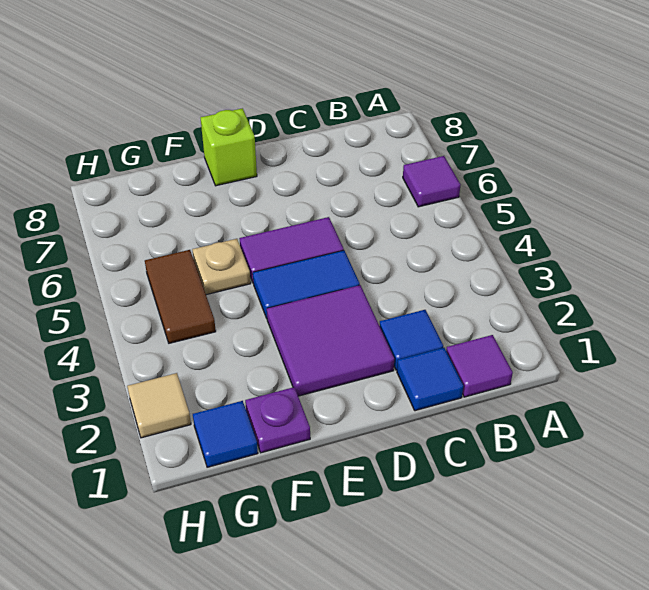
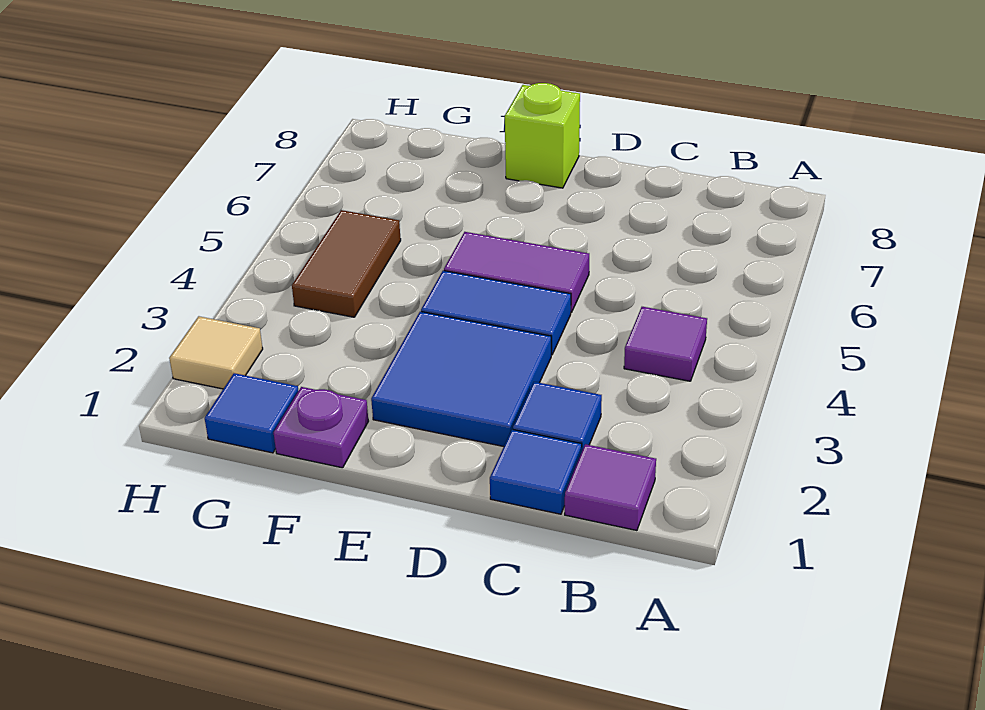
purple 1x1 tile [403,156,460,207] -> purple 1x1 tile moved to [624,307,707,381]
purple 2x2 tile [267,285,394,396] -> blue 2x2 tile [371,311,551,447]
tan 1x1 plate [192,239,251,295] -> none

